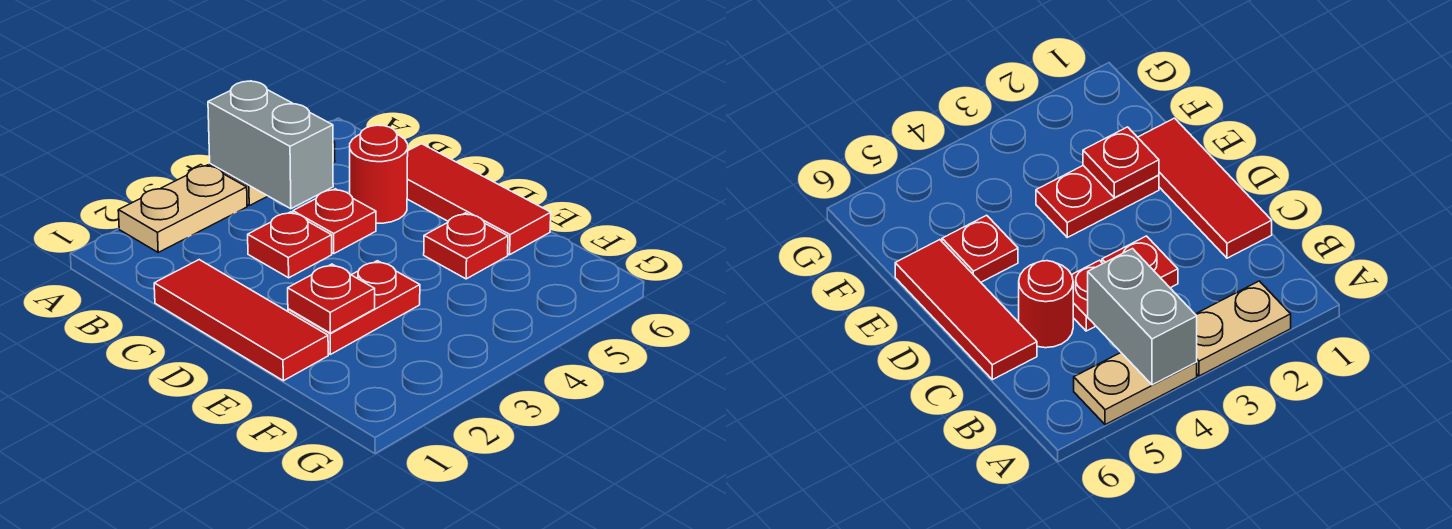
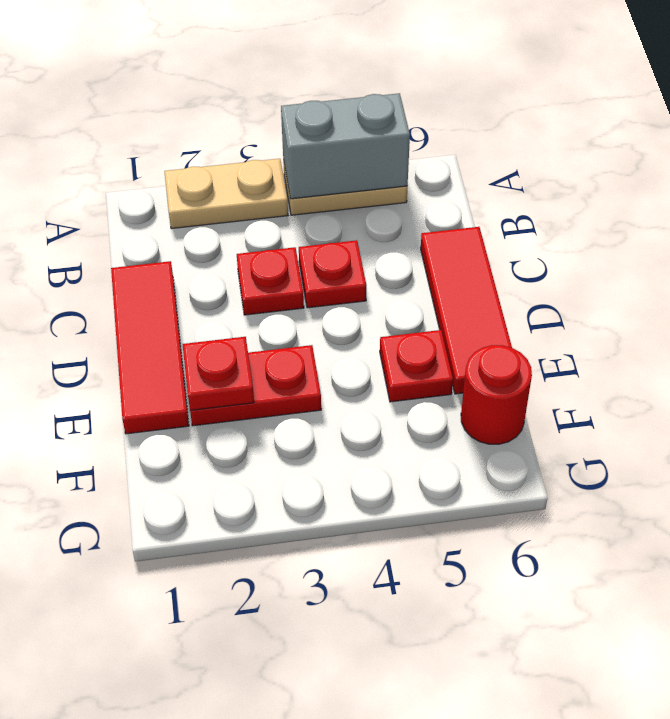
grey 1x2 brick [208,81,333,209] -> grey 1x2 brick turned to [281,93,410,199]
red 1x1 round brick [350,125,408,223] -> red 1x1 round brick moved to [461,345,532,444]

